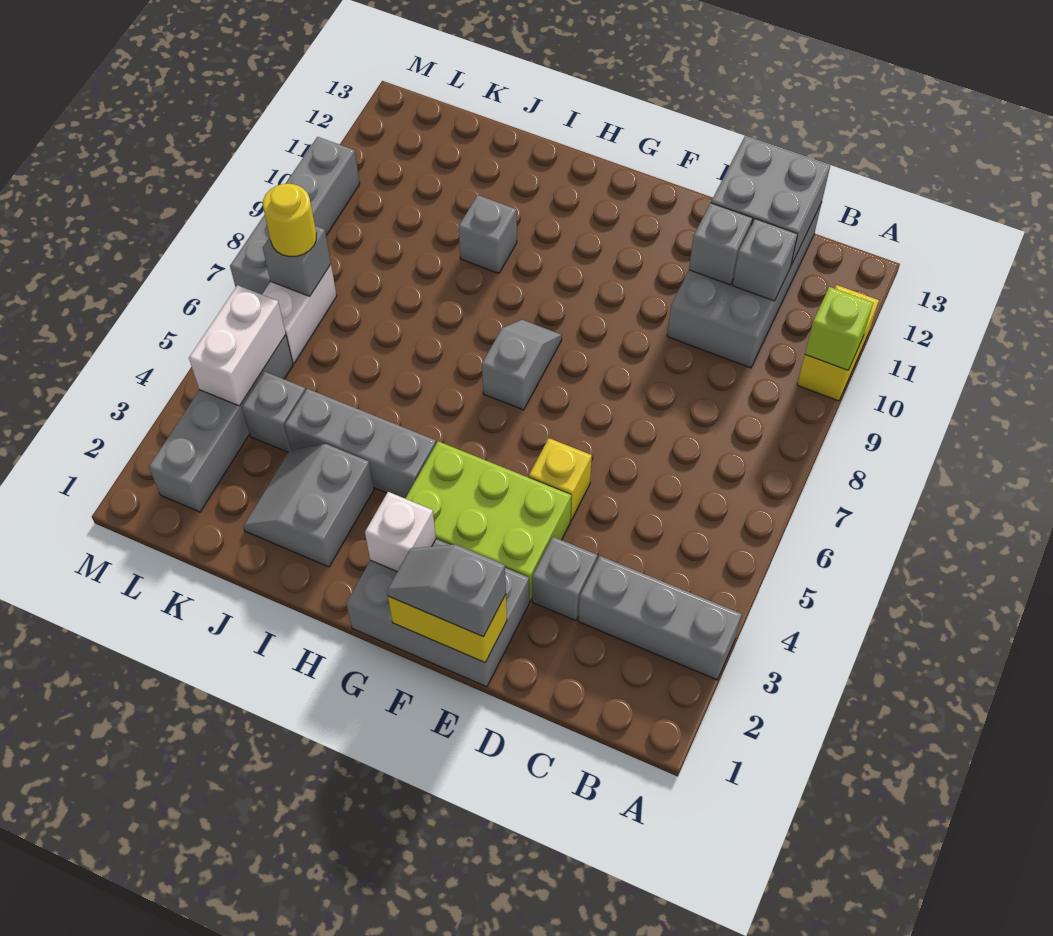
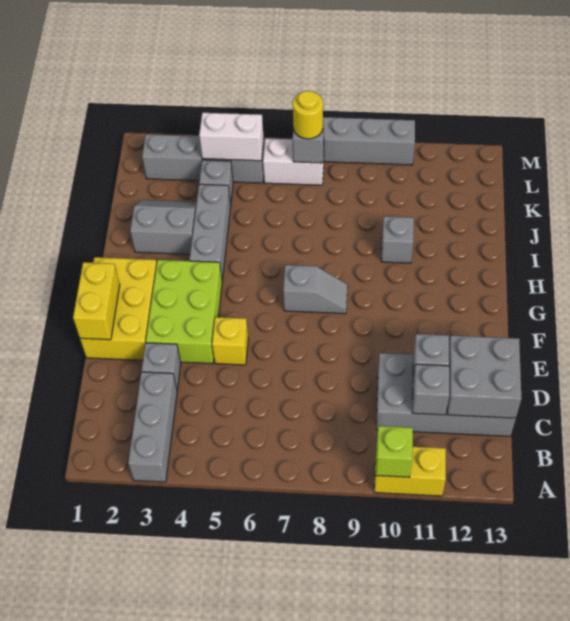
grey 2x3 brick [346,539,529,687] -> yellow 2x3 brick [80,257,157,360]
grey 1x2 slope [387,545,506,637] -> none
white 1x1 brick [365,492,436,572] -> none

